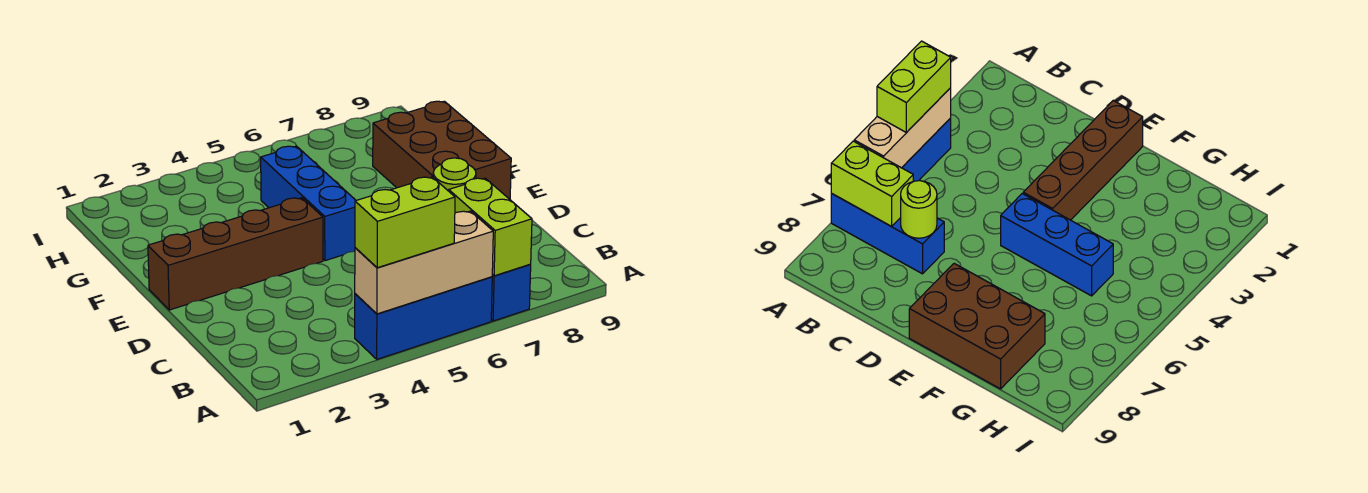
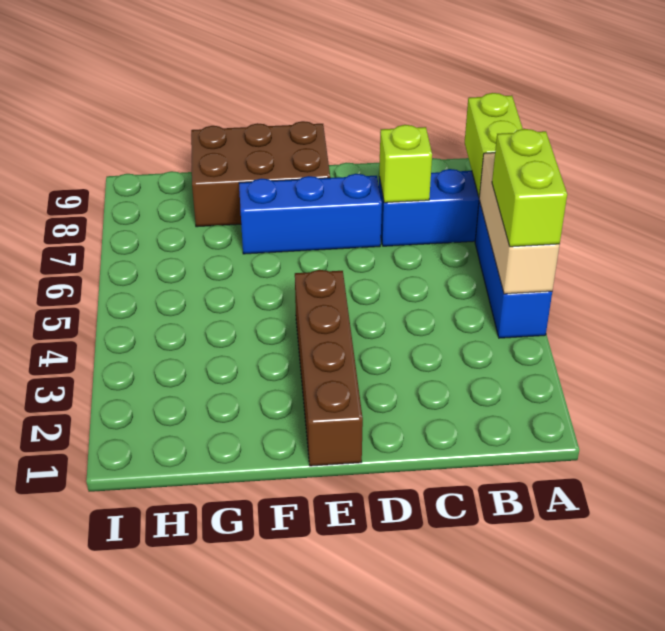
lime 1x2 brick [449,178,532,276] -> lime 1x2 brick turned to [465,93,523,196]
lime 1x1 round brick [433,158,476,191] -> lime 1x1 brick [379,125,432,203]
blue 1x3 brick [261,146,356,261] -> blue 1x3 brick moved to [239,174,382,254]

